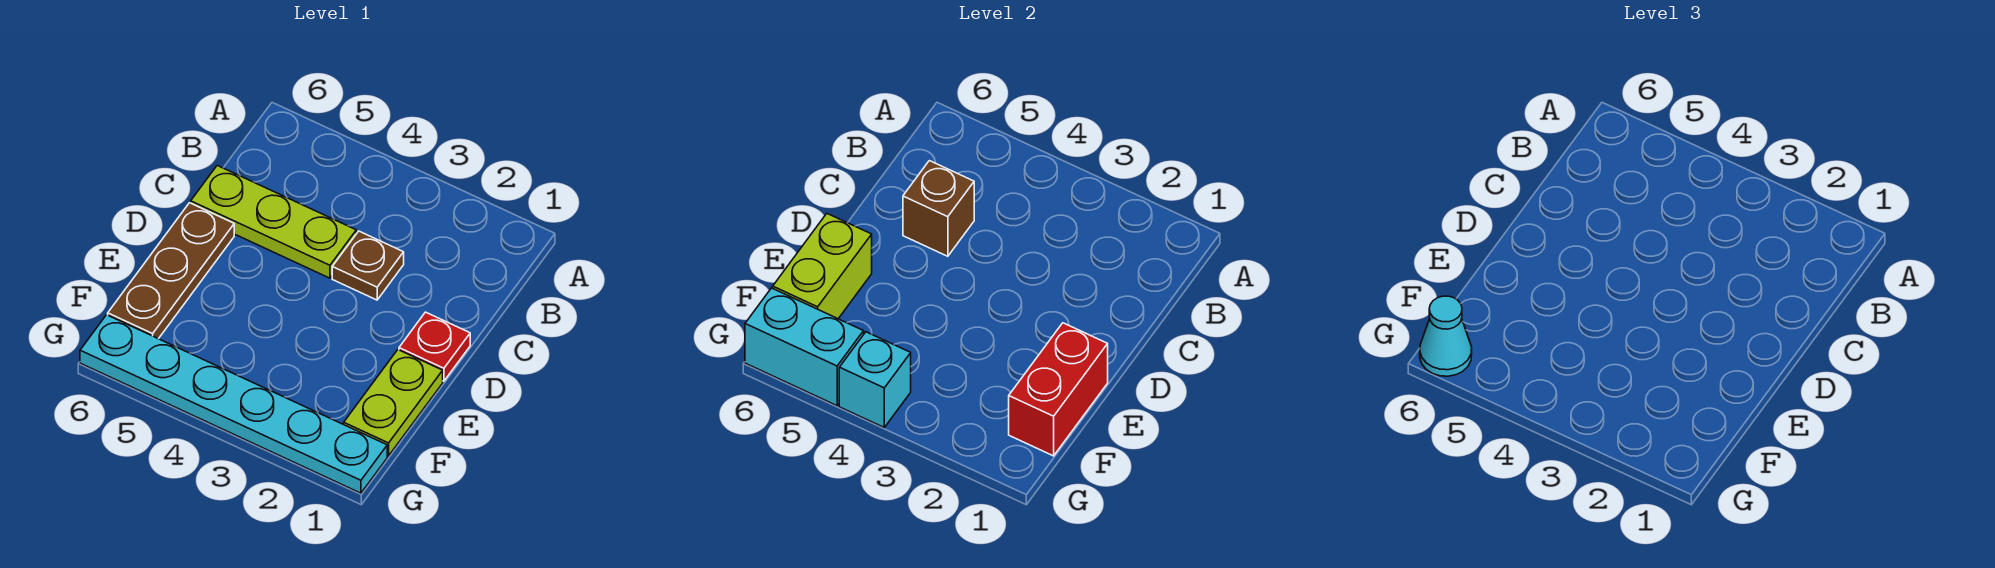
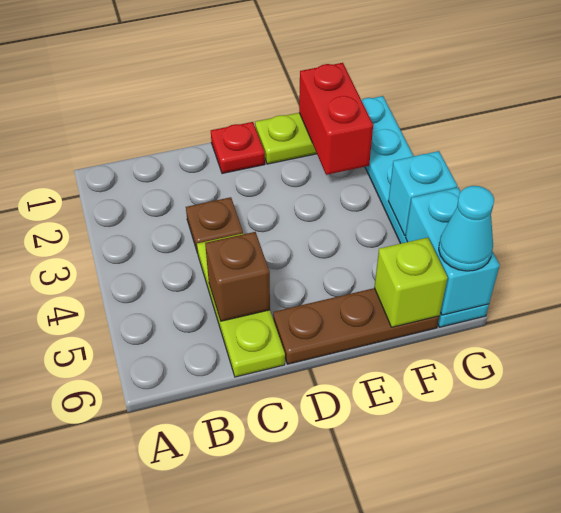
red 1x2 brick [1009,323,1108,456] -> red 1x2 brick turned to [299,63,373,175]
lime 1x2 brick [773,214,872,319] -> lime 1x1 brick [374,238,448,327]

